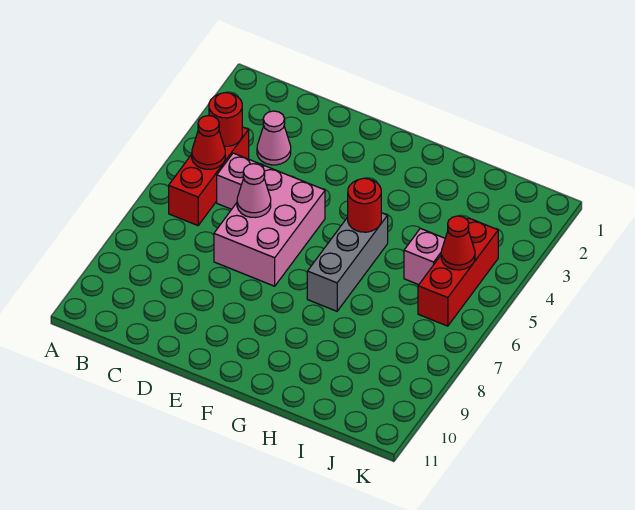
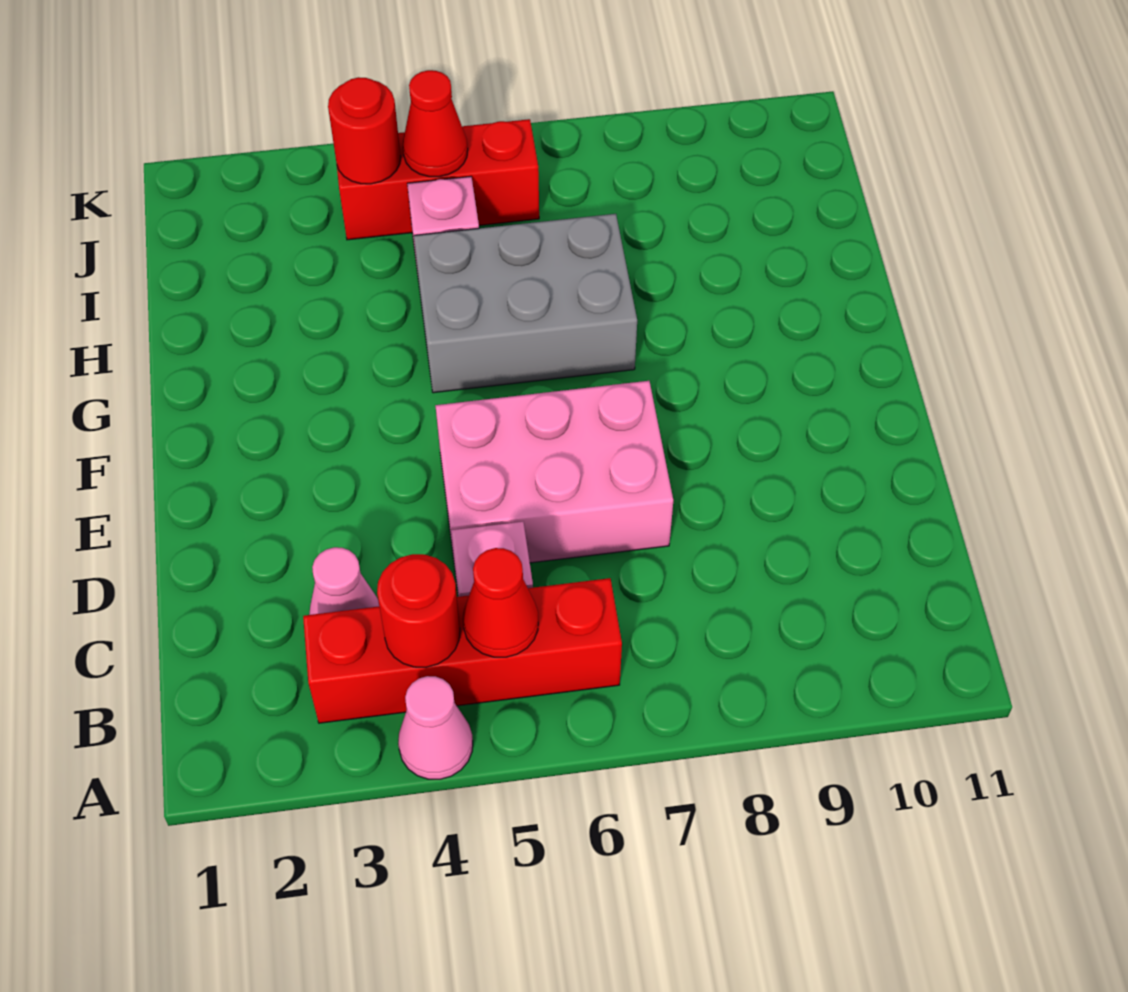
red 1x3 brick [169,127,249,226] -> red 1x4 brick [303,578,622,723]
pink 1x1 cone [237,164,271,217] -> pink 1x1 cone moved to [398,676,473,779]
grey 1x3 brick [307,213,388,311] -> grey 2x3 brick [414,214,637,393]
red 1x1 round brick [348,178,381,232] -> red 1x1 round brick moved to [328,77,401,184]

